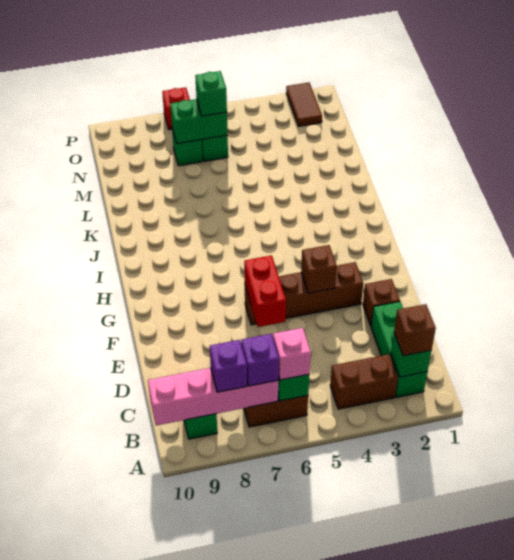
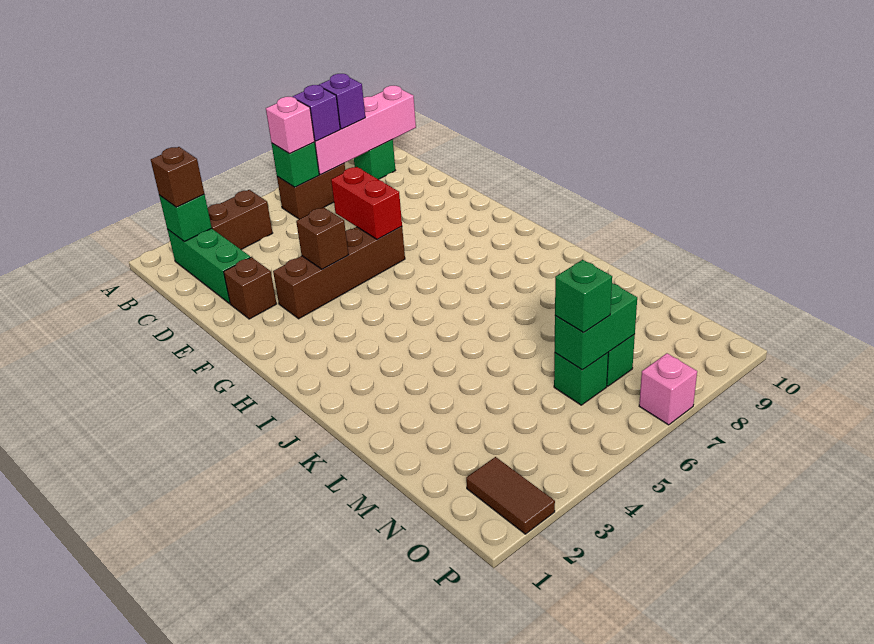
red 1x1 brick [162,87,190,130] -> pink 1x1 brick [639,353,697,425]

